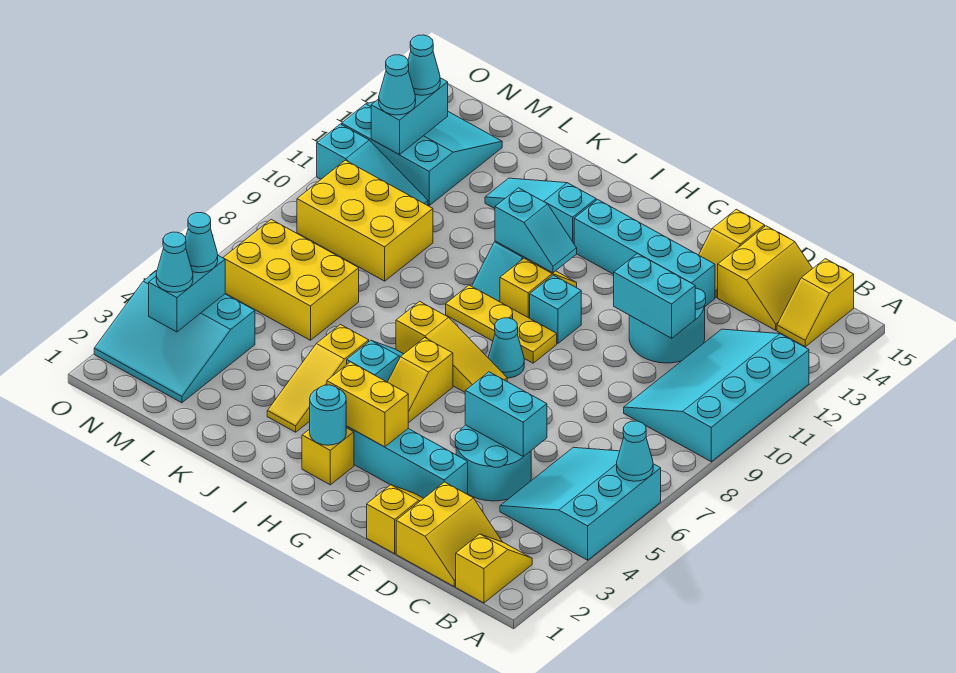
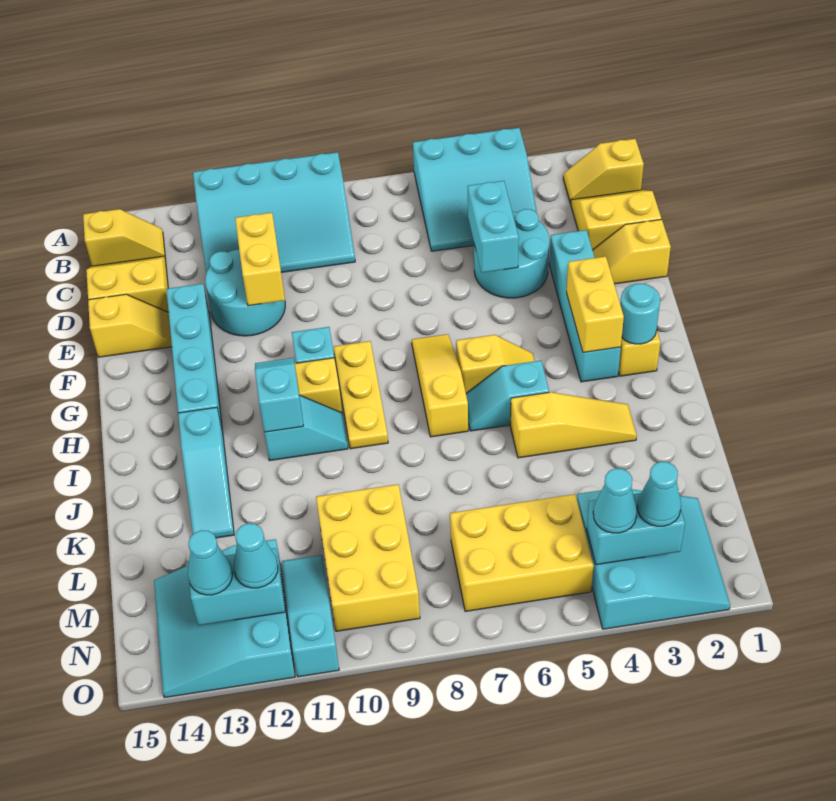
cyan 1x1 cone [617,421,653,481] -> none
cyan 1x2 brick [614,254,695,338] -> yellow 1x2 brick [235,213,285,306]
cyan 1x1 cone [488,318,524,378] -> none
yellow 2x3 brick [223,219,359,340] -> yellow 2x3 brick turned to [450,494,594,611]

